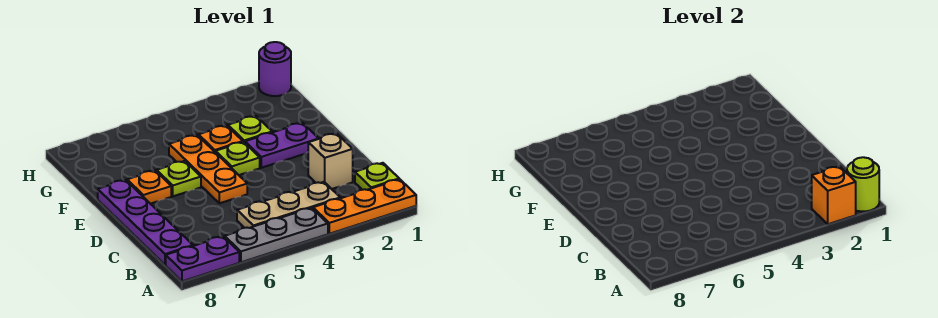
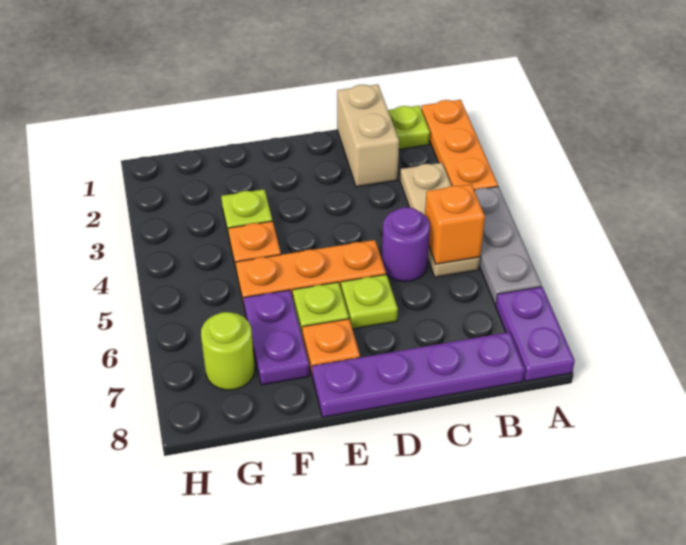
lime 1x1 round brick [847,157,879,212] -> lime 1x1 round brick moved to [201,312,255,390]
orange 1x1 brick [812,166,856,224] -> orange 1x1 brick moved to [425,184,485,264]
tan 1x1 brick [308,133,353,189] -> tan 1x2 brick [337,85,399,187]
purple 1x2 plate [245,123,318,168] -> purple 1x2 plate moved to [244,290,309,385]
lime 1x1 plate [216,142,260,175] -> lime 1x1 plate moved to [341,274,398,329]
purple 1x1 round brick [259,42,291,96] -> purple 1x1 round brick moved to [382,207,430,282]

